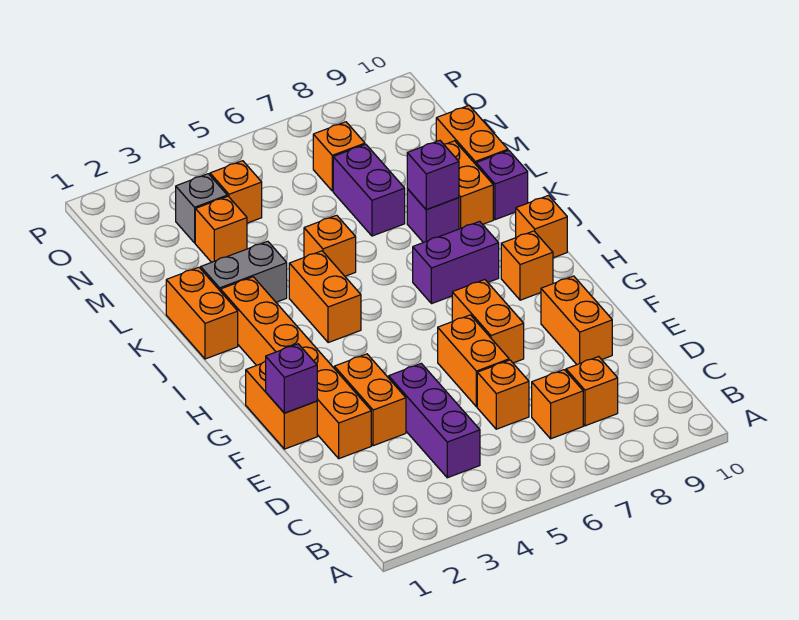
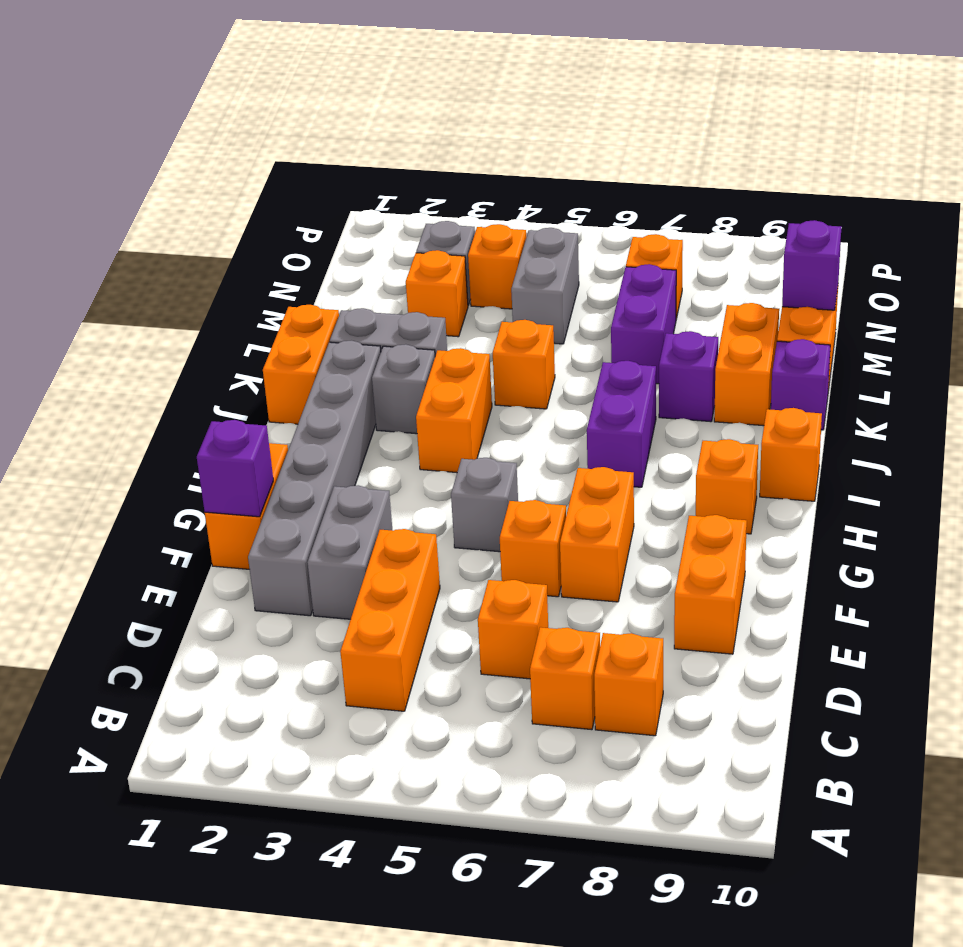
purple 1x3 brick [389,363,480,478] -> orange 1x3 brick [340,529,440,711]
orange 1x6 brick [221,277,371,459] -> grey 1x6 brick [248,341,381,616]
orange 1x2 brick [334,354,406,446] -> grey 1x2 brick [307,485,393,619]
orange 1x2 brick [438,315,509,407] -> orange 1x1 brick [500,500,566,597]
none -> grey 1x1 brick [451,458,518,552]
purple 1x2 brick [413,221,499,304] -> purple 1x2 brick turned to [587,361,656,487]
none -> grey 1x1 brick [372,344,435,434]
purple 1x1 brick [407,140,459,210] -> purple 1x1 brick moved to [782,220,841,310]
none -> grey 1x2 brick [511,228,579,344]

